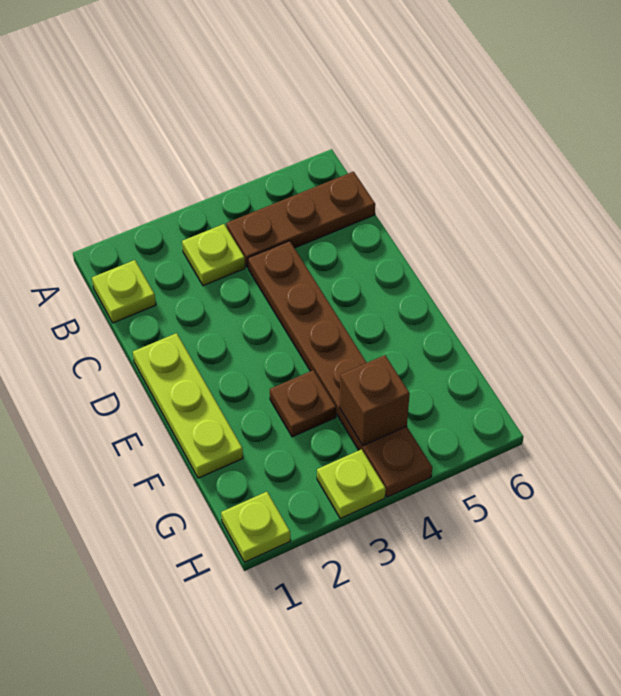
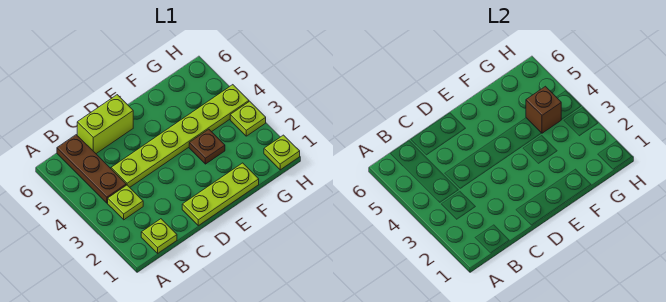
brown 1x6 plate [248,241,432,497] -> lime 1x6 plate [111,85,249,187]
none -> lime 1x2 brick [77,95,133,154]

